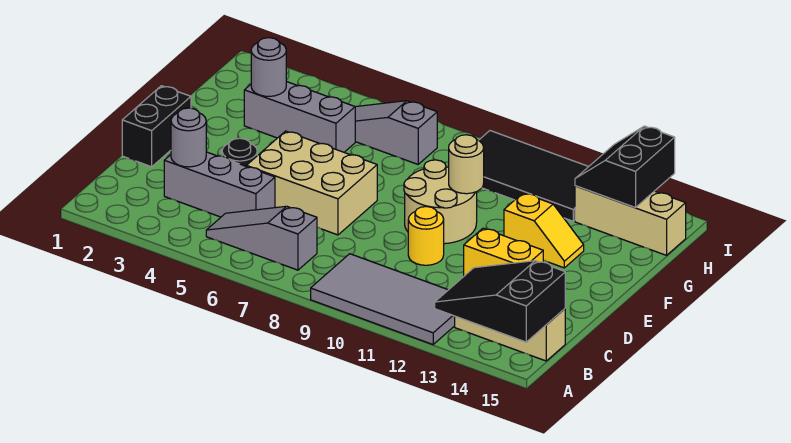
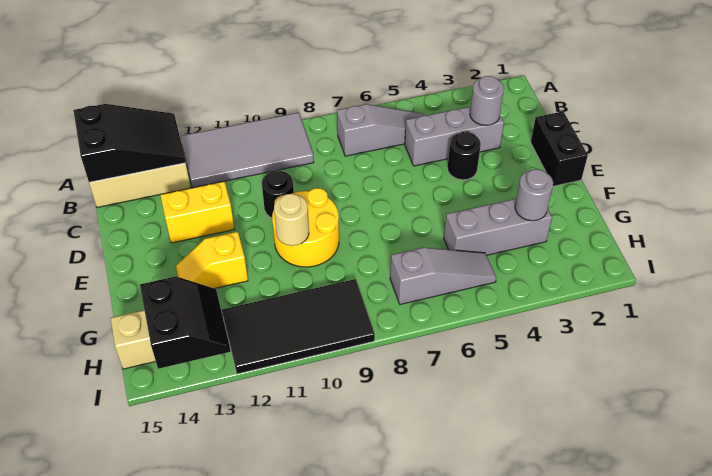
tan 2x3 brick [246,131,377,235] -> none
yellow 1x1 round brick [408,207,444,265] -> black 1x1 round brick [262,171,294,218]
tan 2x2 round brick [404,160,477,244] -> yellow 2x2 round brick [272,188,339,267]

